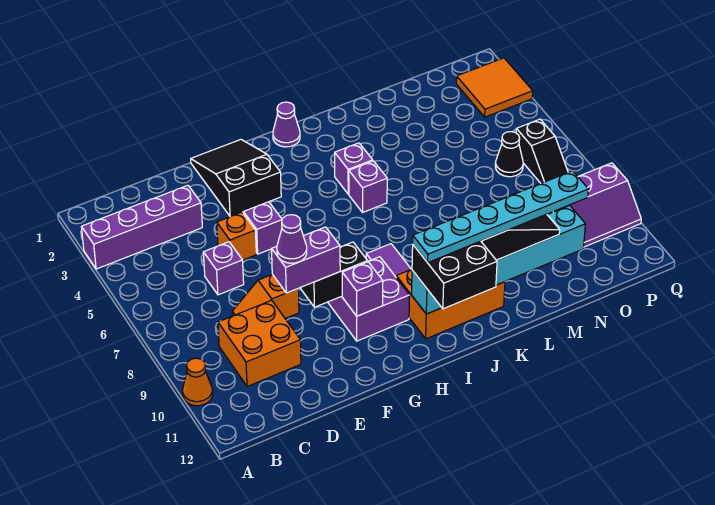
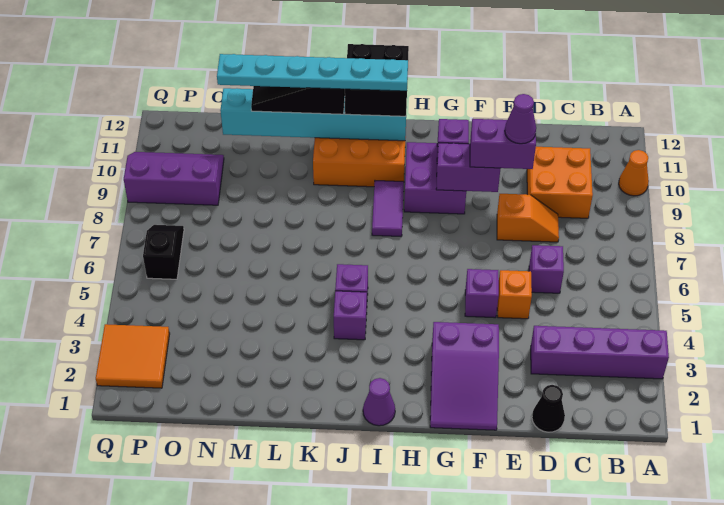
black 2x3 slope [191,140,281,217] -> purple 2x3 slope [430,322,499,430]
black 1x2 brick [300,242,368,307] -> purple 1x2 brick [436,143,500,192]
black 1x1 cone [495,132,523,177] -> black 1x1 cone moved to [532,385,565,432]

